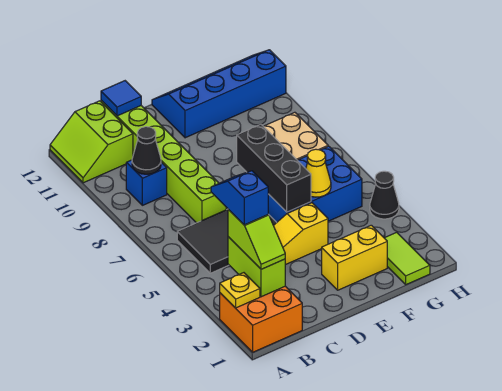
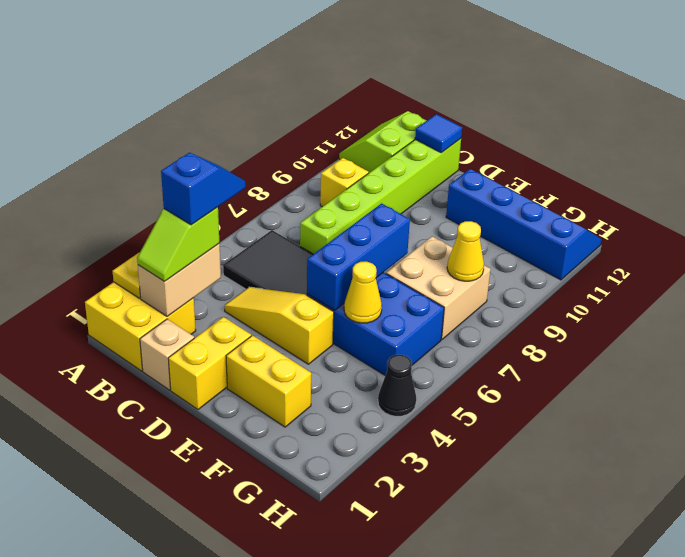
orange 2x2 brick [220,286,302,352] -> yellow 2x2 brick [85,282,196,371]
lime 1x2 brick [228,237,285,297] -> tan 1x2 brick [138,244,221,317]
blue 1x1 brick [126,160,167,205] -> yellow 1x1 brick [320,158,369,207]
black 1x1 cone [132,127,161,174] -> none
none -> tan 1x1 brick [140,319,194,390]
none -> yellow 1x2 brick [168,317,251,409]
black 1x3 brick [237,124,311,212] -> blue 1x3 brick [307,203,410,310]
lime 1x2 tile [385,232,430,285] -> none
none -> yellow 1x1 cone [447,221,484,281]

